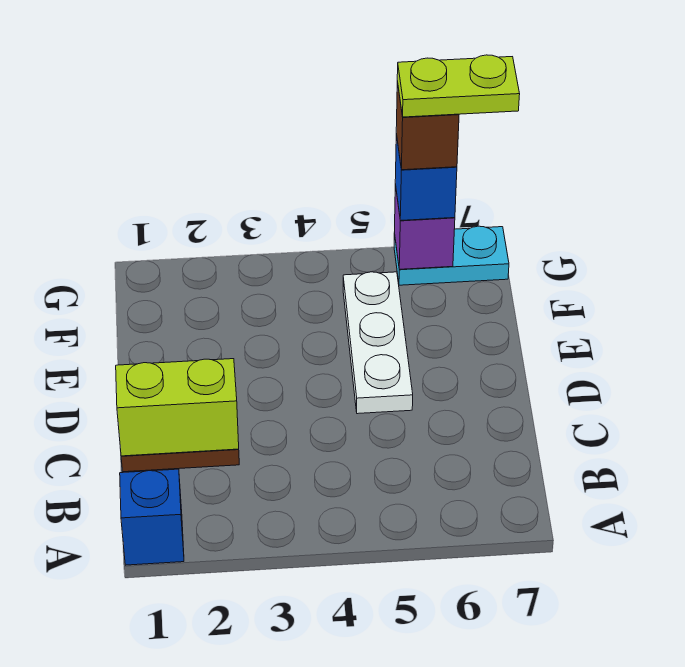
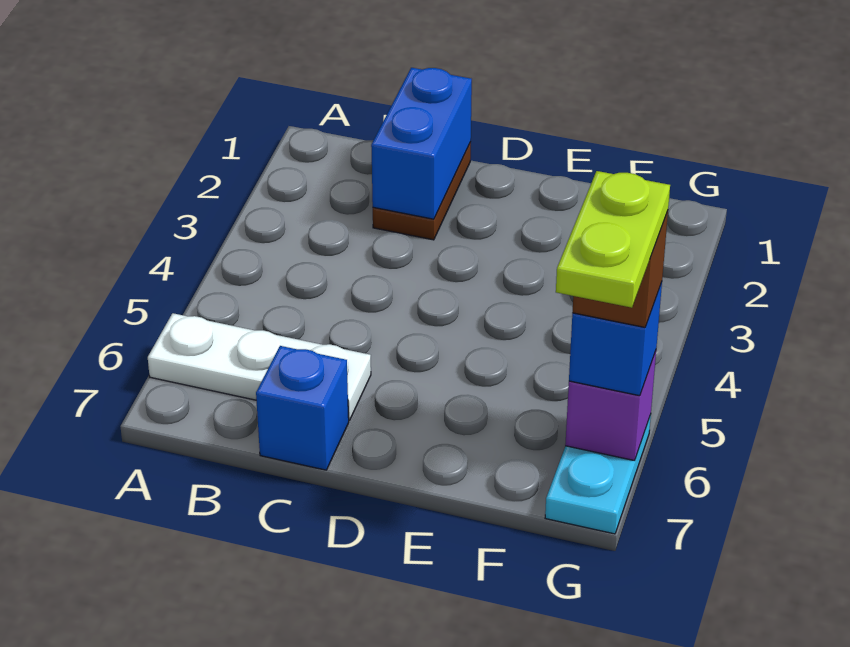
blue 1x1 brick [120,469,184,565] -> blue 1x1 brick moved to [256,346,349,470]
lime 1x2 brick [116,359,239,456] -> blue 1x2 brick [371,68,472,219]
white 1x3 plate [343,272,413,414] -> white 1x3 plate moved to [148,313,371,420]

